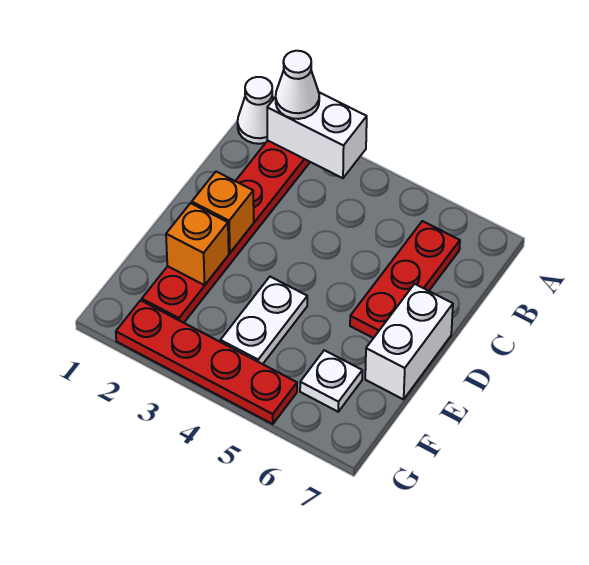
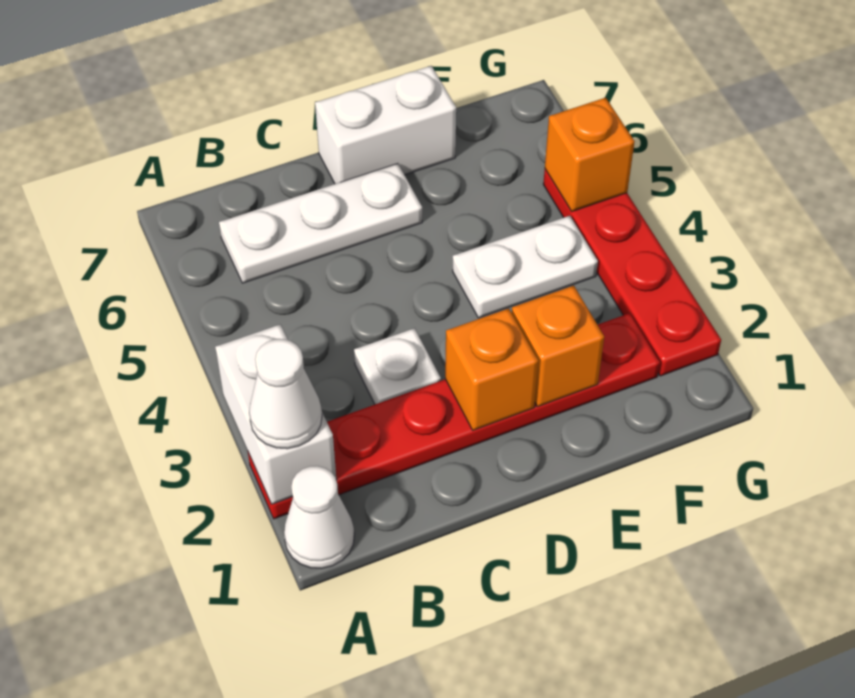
red 1x3 plate [350,221,460,338] -> white 1x3 plate [219,164,422,283]
white 1x1 plate [300,350,362,412] -> white 1x1 plate moved to [354,328,441,404]
none -> orange 1x1 brick [545,98,635,211]

